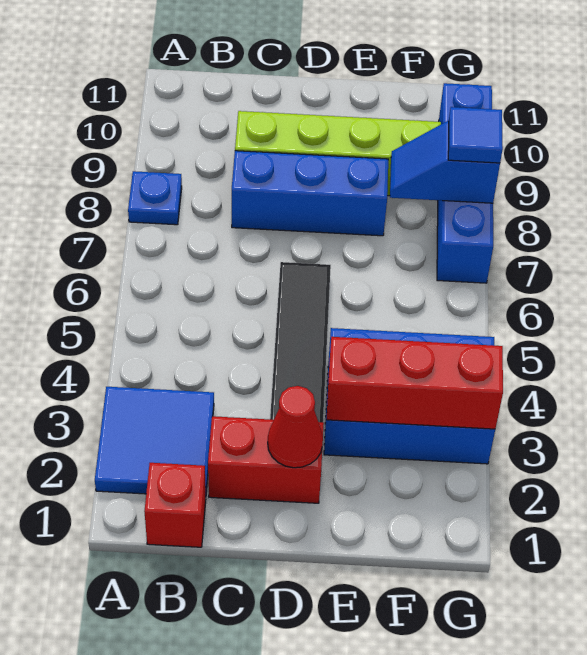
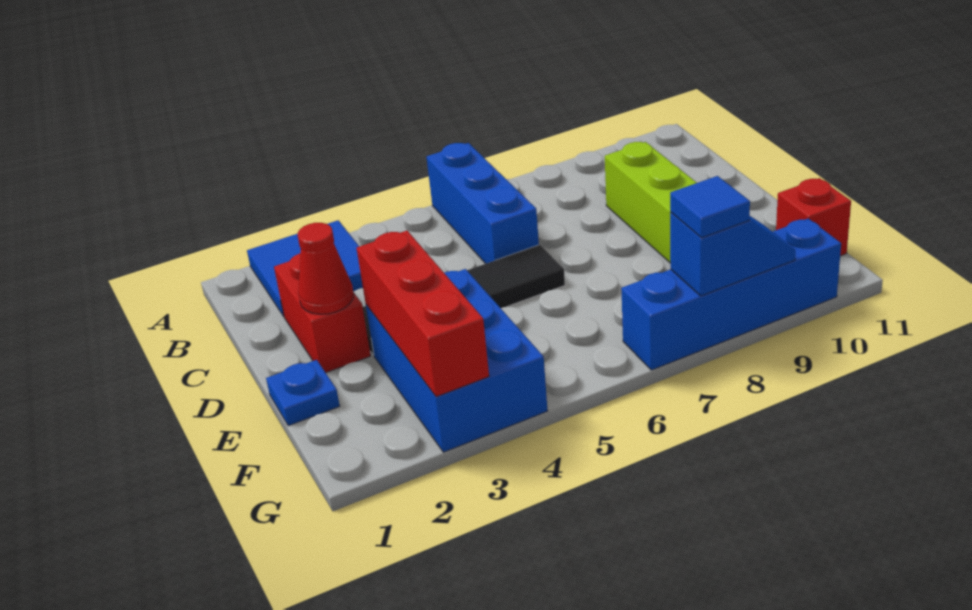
blue 1x1 plate [128,171,182,225] -> blue 1x1 plate moved to [266,360,340,426]
red 1x1 brick [144,463,206,547] -> red 1x1 brick moved to [776,178,851,256]
blue 1x3 brick [232,151,388,236] -> blue 1x3 brick moved to [427,143,539,264]
blue 1x2 slope [390,121,500,203] -> blue 1x2 slope turned to [670,213,795,296]

